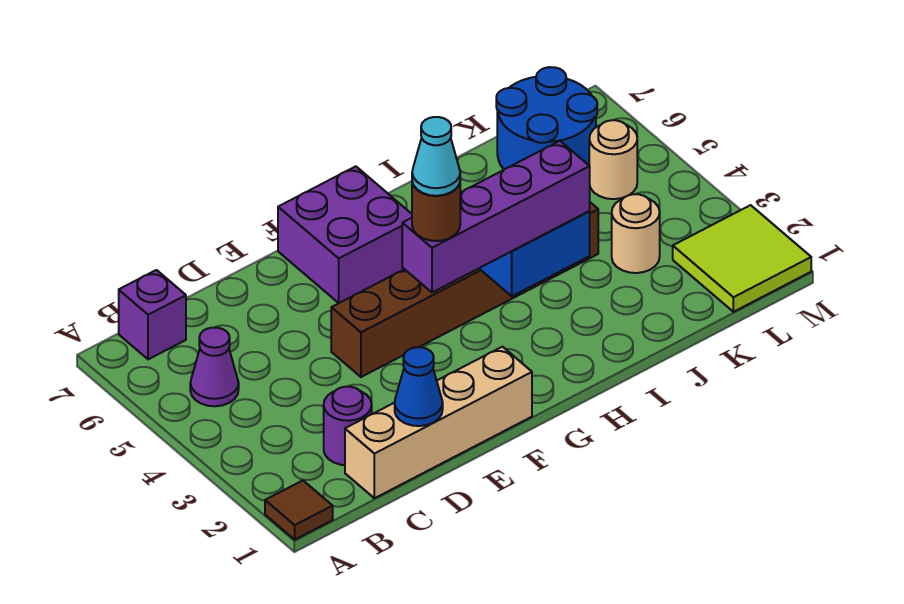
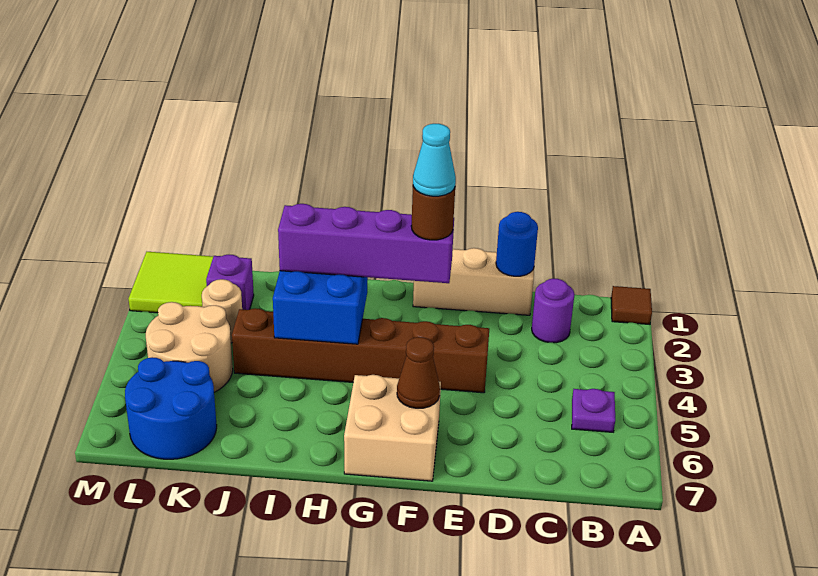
purple 1x1 cone [190,328,239,406] -> purple 1x1 plate [572,389,615,432]
purple 1x1 brick [119,270,186,359] -> purple 1x1 brick moved to [206,255,254,310]
tan 1x4 brick [345,347,532,498] -> tan 1x3 brick [413,248,534,315]
blue 1x1 cone [395,347,443,426] -> blue 1x1 round brick [496,212,538,276]
purple 2x2 brick [278,166,412,303] -> tan 2x2 brick [344,375,441,481]
none -> brown 1x1 cone [397,337,440,408]
tan 1x1 round brick [589,120,637,199] -> tan 2x2 round brick [146,302,233,392]

